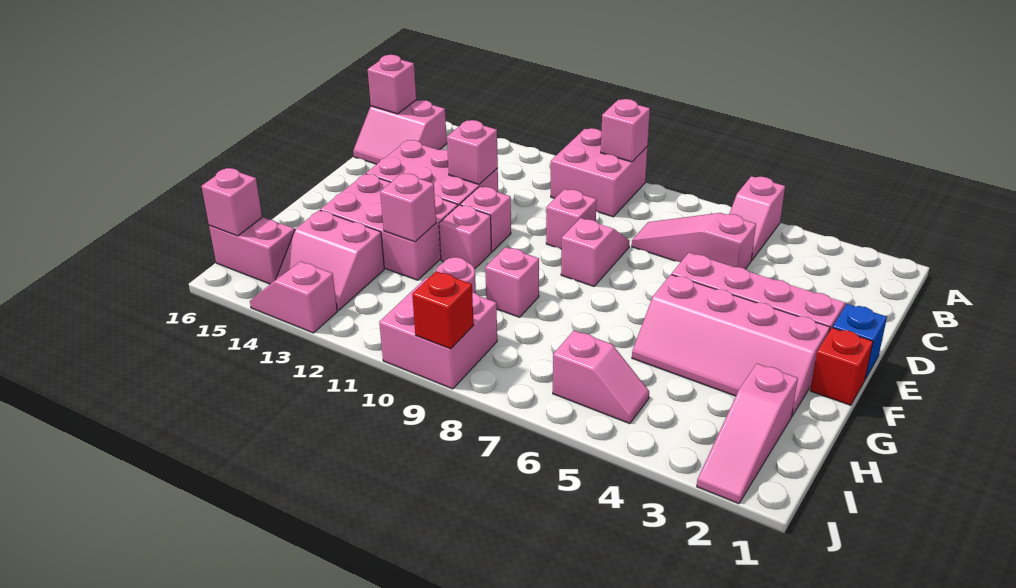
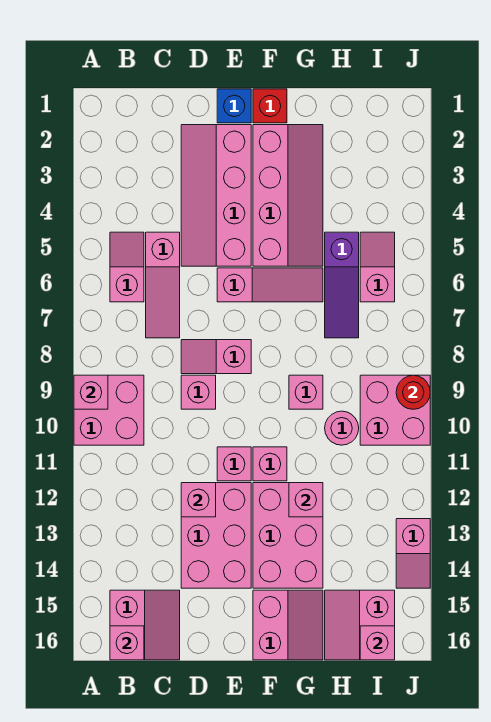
pink 1x2 slope [729,176,785,260] -> pink 1x2 slope turned to [110,232,144,302]
pink 1x3 slope [697,364,798,504] -> pink 1x3 slope moved to [217,268,323,302]
none -> purple 1x3 slope [325,232,359,338]
pink 2x2 slope [276,210,384,311] -> pink 2x2 slope moved to [253,590,323,660]
red 1x1 brick [412,271,474,349] -> red 1x1 round brick [396,375,430,409]

